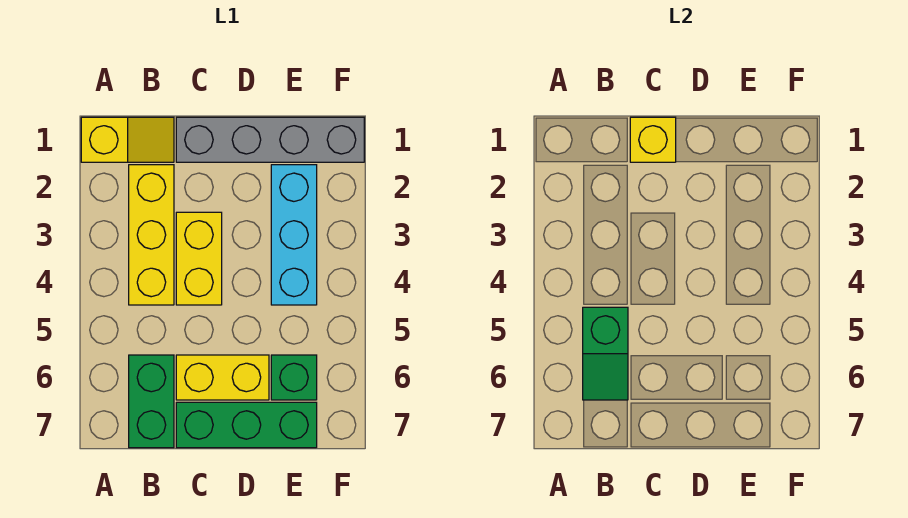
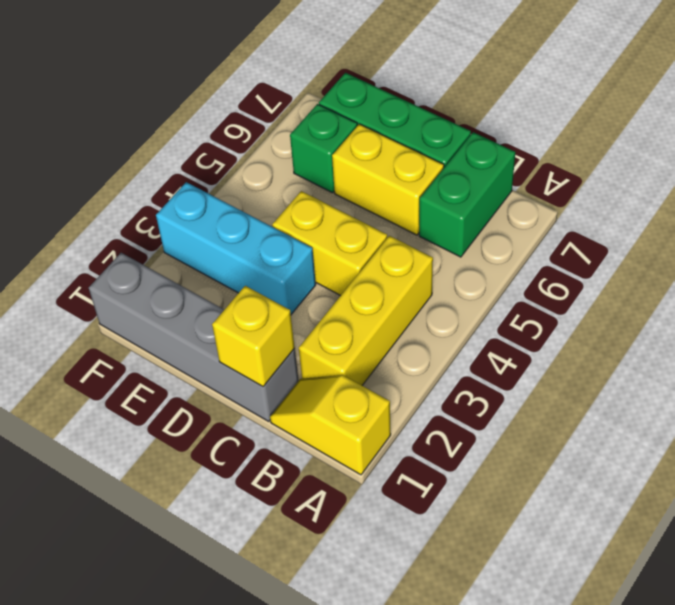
green 1x2 slope [583,307,628,400] -> none
yellow 1x2 brick [176,212,222,305] -> yellow 1x2 brick turned to [272,191,387,296]
cyan 1x3 brick [271,165,317,305] -> cyan 1x3 brick turned to [156,182,316,315]

